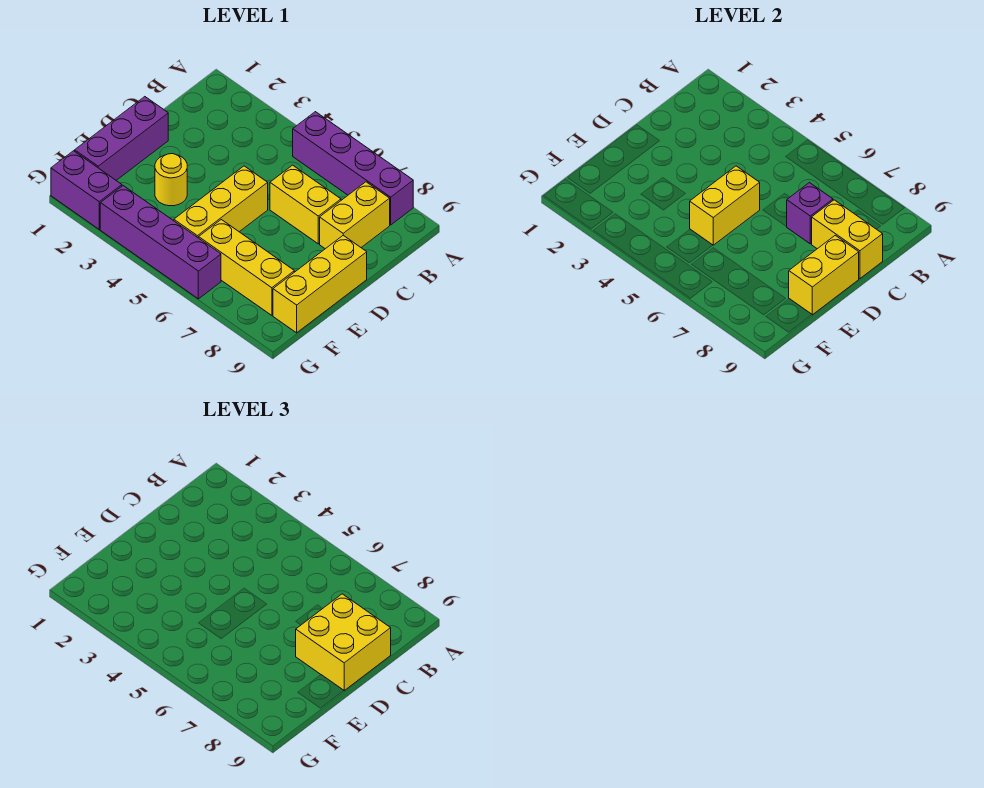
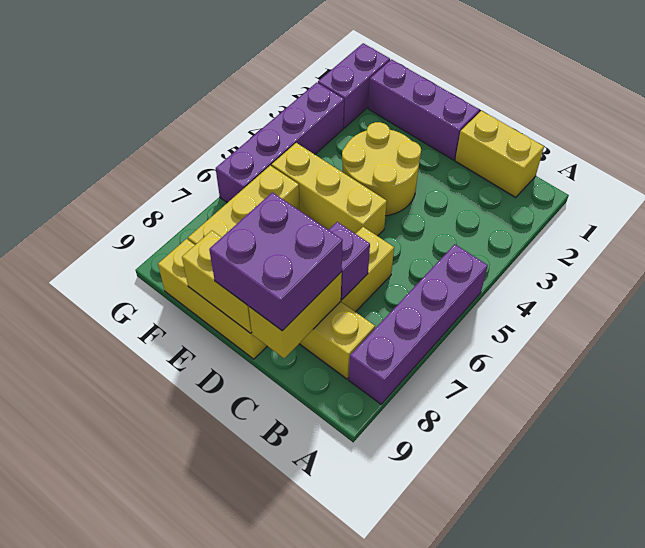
yellow 2x2 brick [296,594,391,691] -> purple 2x2 brick [209,192,343,331]
yellow 1x2 brick [690,166,760,245] -> yellow 1x2 brick moved to [455,111,544,198]
yellow 1x1 round brick [155,154,187,206] -> yellow 2x2 round brick [342,122,421,216]

